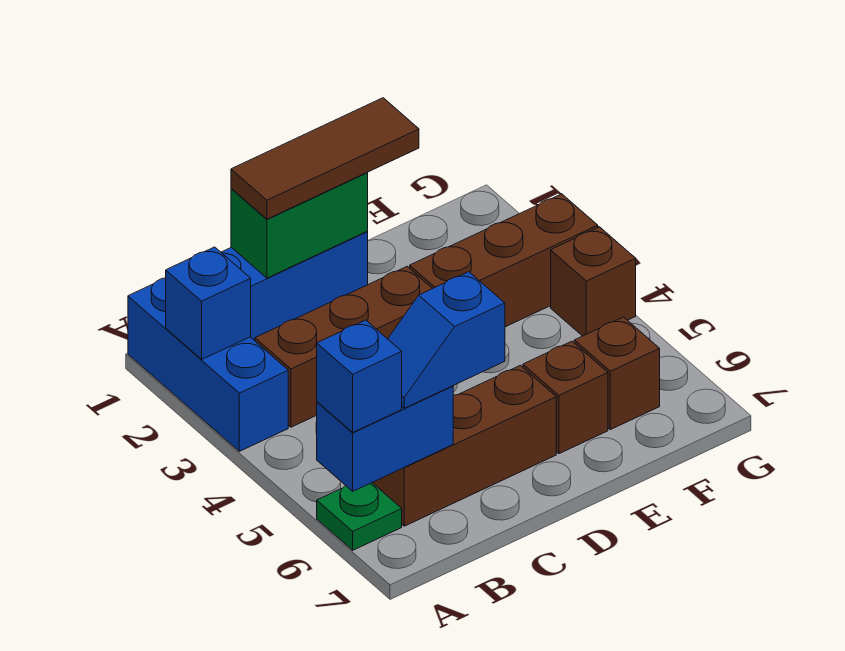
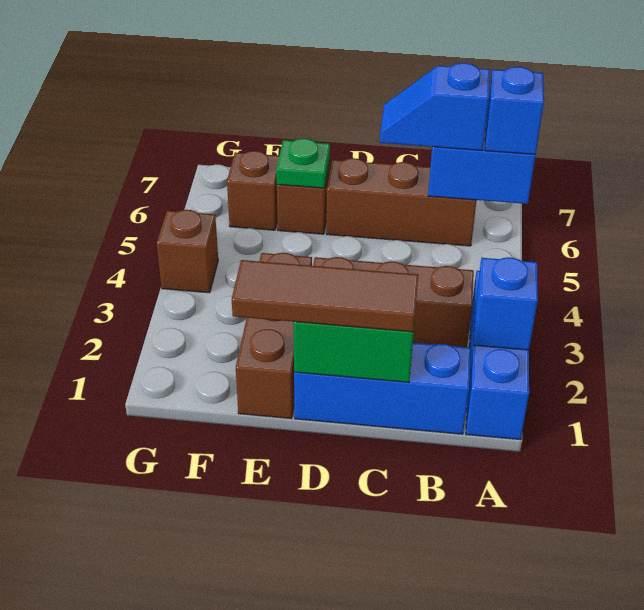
green 1x1 plate [317,483,402,550] -> green 1x1 plate moved to [276,138,330,188]
blue 1x2 slope [388,272,505,408] -> blue 1x2 slope turned to [380,63,490,150]
brown 1x3 brick [410,194,598,327] -> brown 1x3 brick turned to [236,253,312,419]

